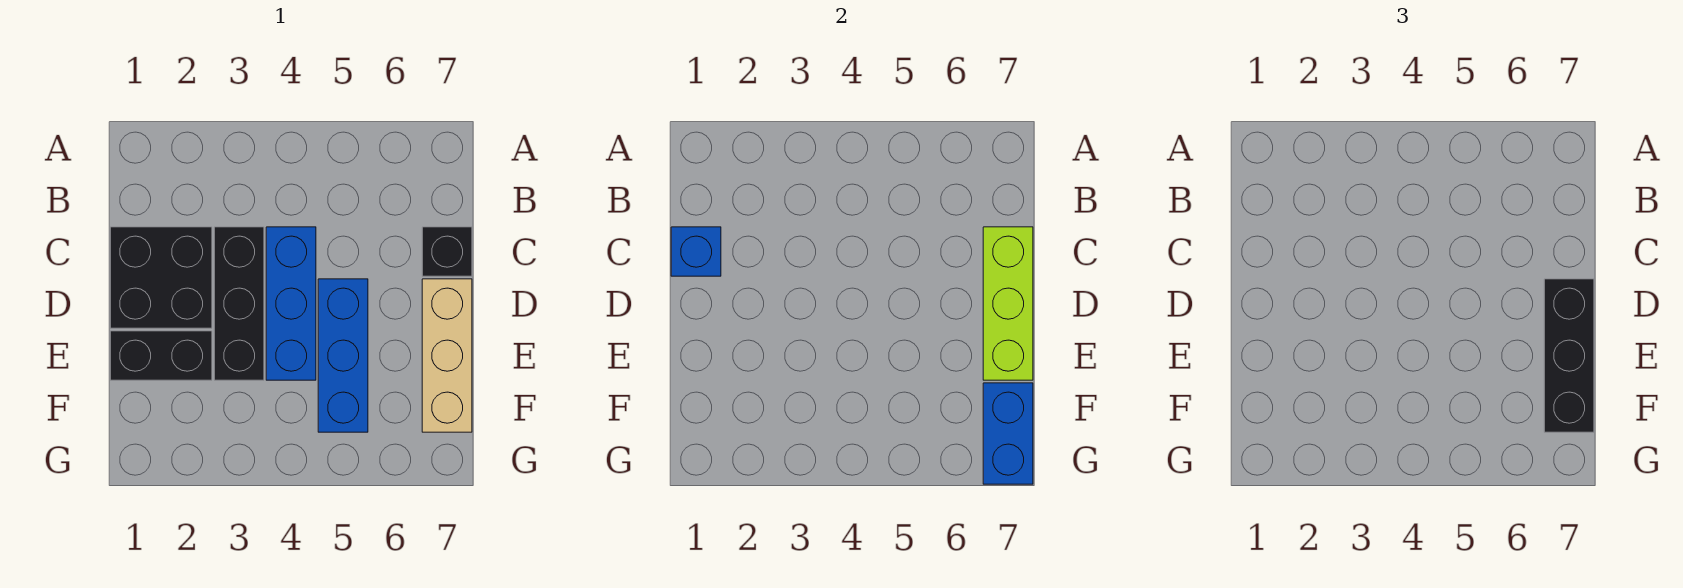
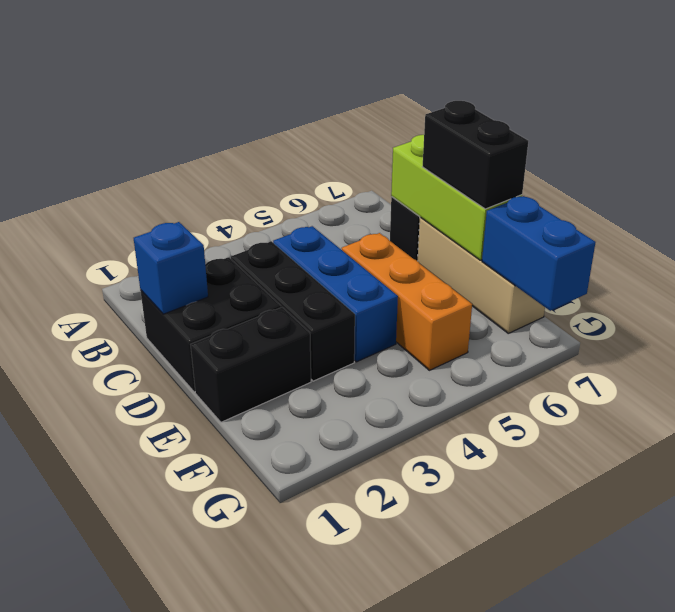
blue 1x3 brick [318,279,368,432] -> orange 1x3 brick [342,233,472,370]
black 1x3 brick [1544,279,1594,432] -> black 1x2 brick [423,101,528,209]

